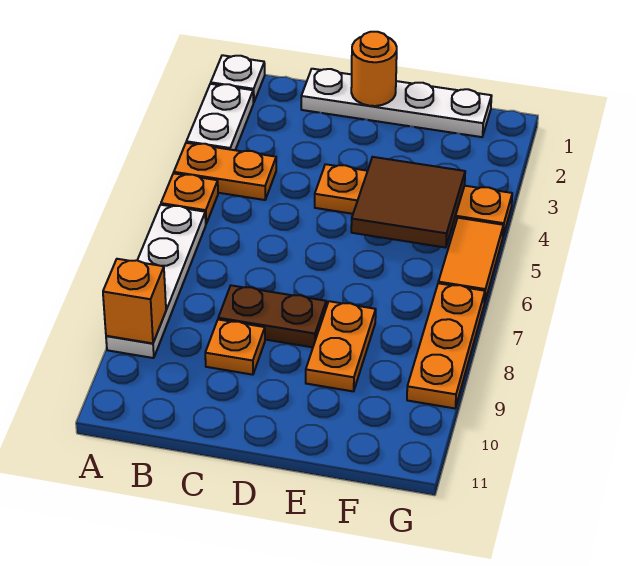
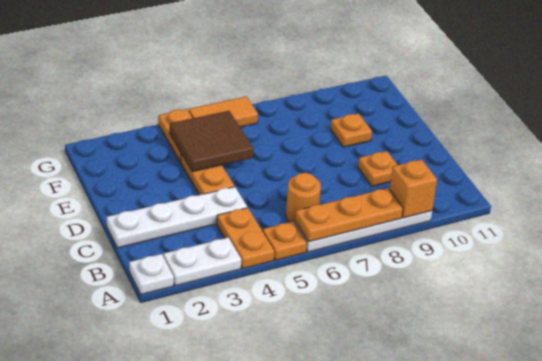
white 1x4 plate [301,69,492,137] -> white 1x4 plate turned to [107,187,247,248]
brown 1x2 plate [218,285,326,347] -> none
orange 1x1 round brick [351,32,397,106] -> orange 1x1 round brick moved to [286,173,321,223]
orange 1x2 plate [306,301,376,391] -> orange 1x1 plate [331,113,372,147]
orange 1x3 plate [407,283,485,408] -> orange 1x3 plate moved to [295,188,403,242]

